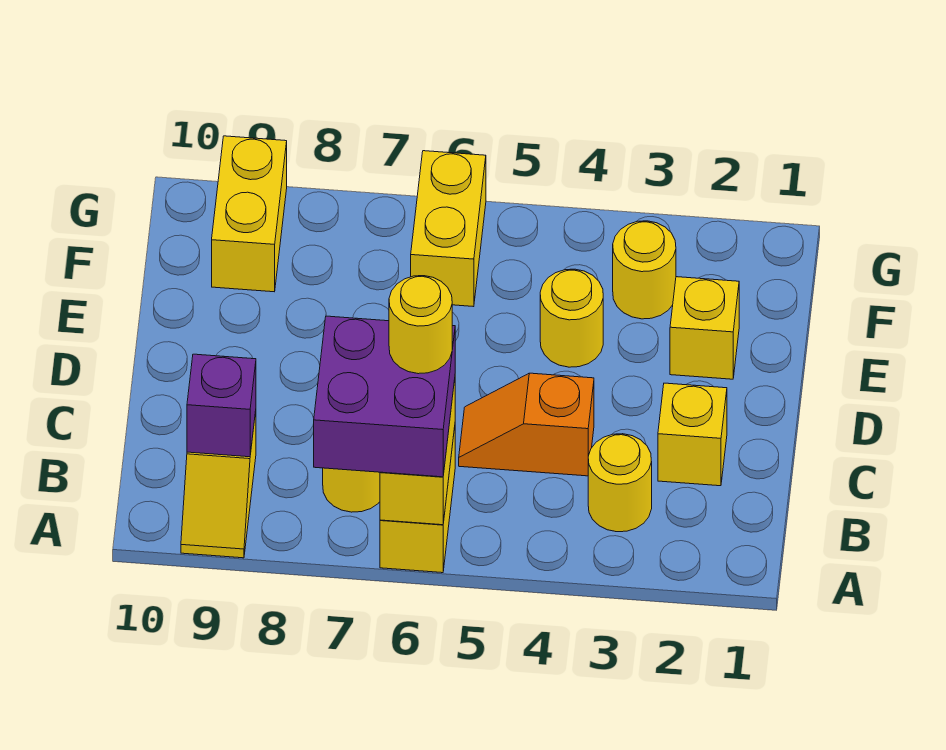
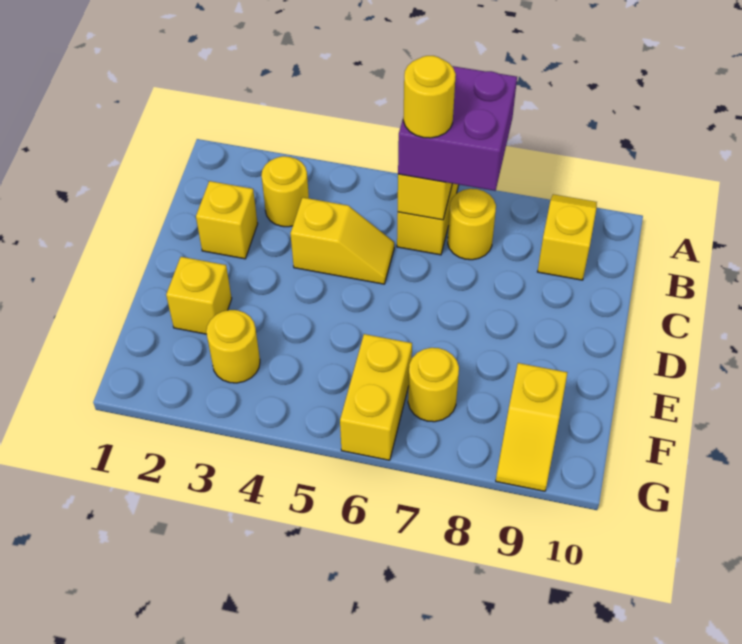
purple 1x1 brick [187,354,256,457] -> none
orange 1x2 slope [459,373,594,476] -> yellow 1x2 slope [291,197,394,284]
yellow 1x1 round brick [540,269,603,367] -> yellow 1x1 round brick moved to [408,348,459,422]
yellow 1x2 brick [212,136,287,292] -> yellow 1x2 slope [496,363,567,491]

